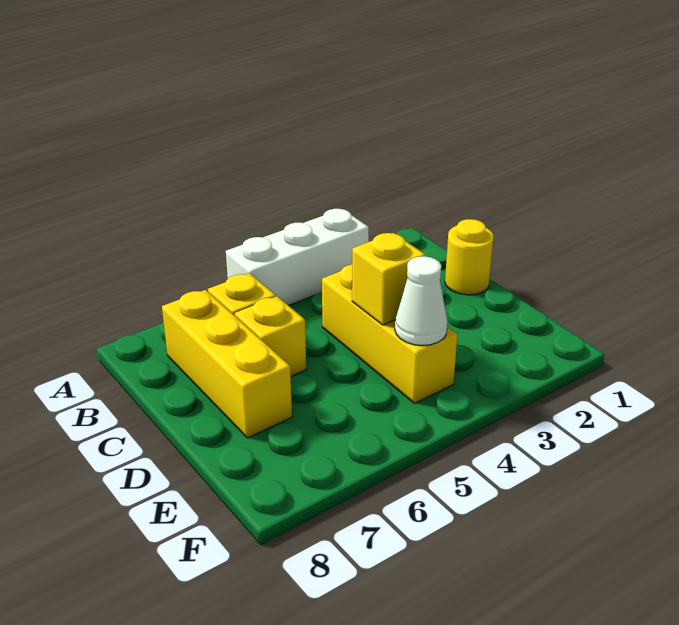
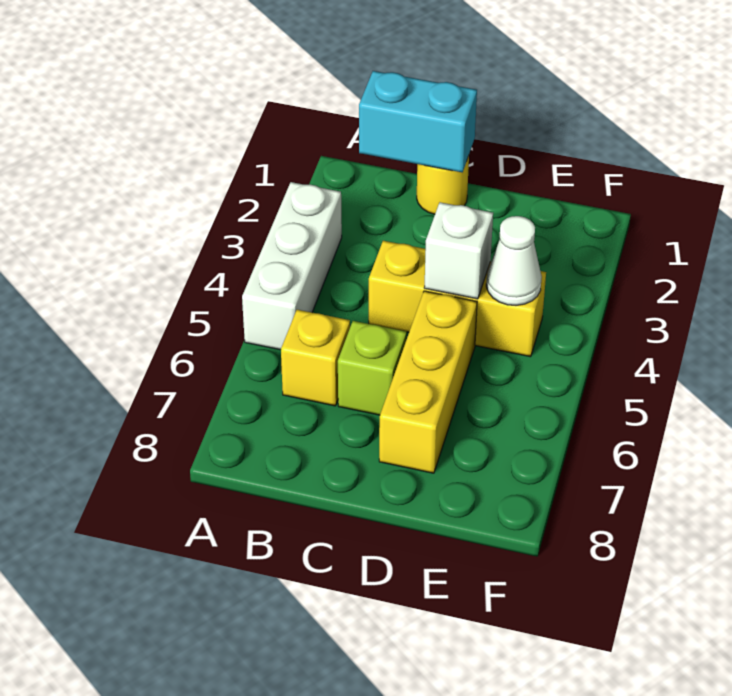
none -> cyan 1x2 brick [359,71,477,172]
yellow 1x3 brick [162,290,292,438] -> yellow 1x3 brick turned to [379,291,477,473]
yellow 1x1 brick [235,296,306,376] -> lime 1x1 brick [338,321,407,415]
yellow 1x1 brick [352,233,426,325] -> white 1x1 brick [424,202,493,299]

